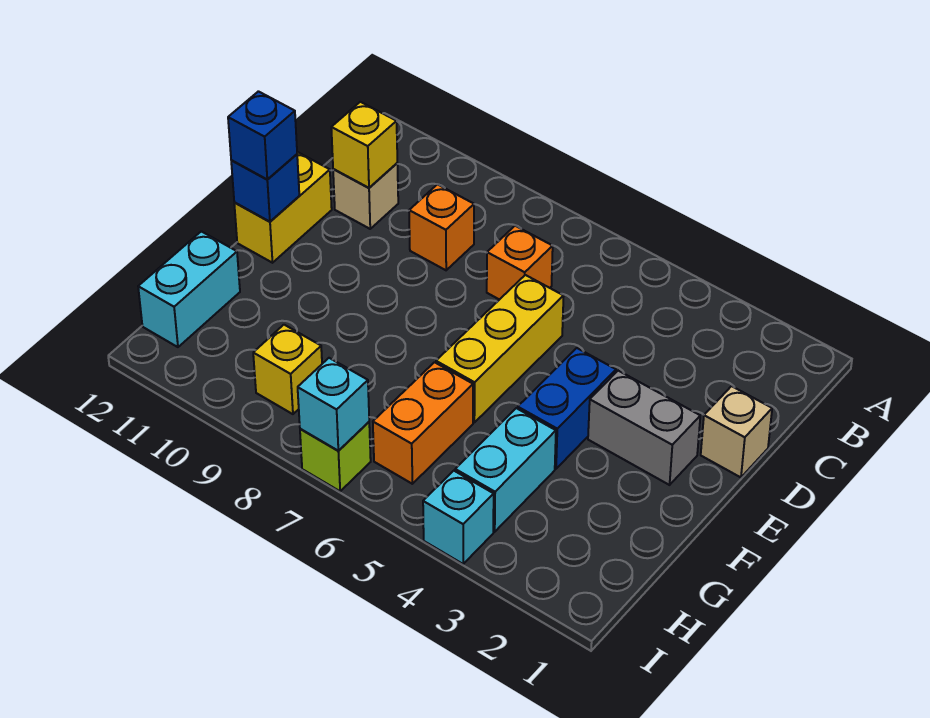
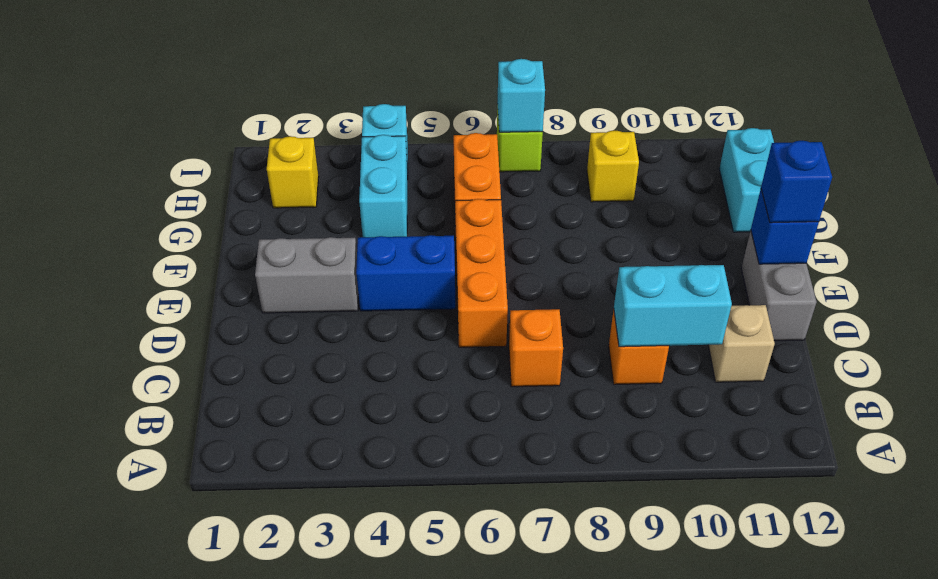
none -> cyan 1x2 brick [614,265,732,347]
yellow 1x1 brick [331,102,397,188] -> yellow 1x1 brick moved to [267,136,319,208]
tan 1x1 brick [701,386,772,477] -> none
yellow 1x3 brick [436,275,564,422] -> orange 1x3 brick [455,199,508,347]
yellow 1x2 brick [234,152,332,263] -> grey 1x2 brick [741,231,817,341]
blue 1x2 brick [518,348,616,469] -> blue 1x2 brick turned to [356,235,455,311]

